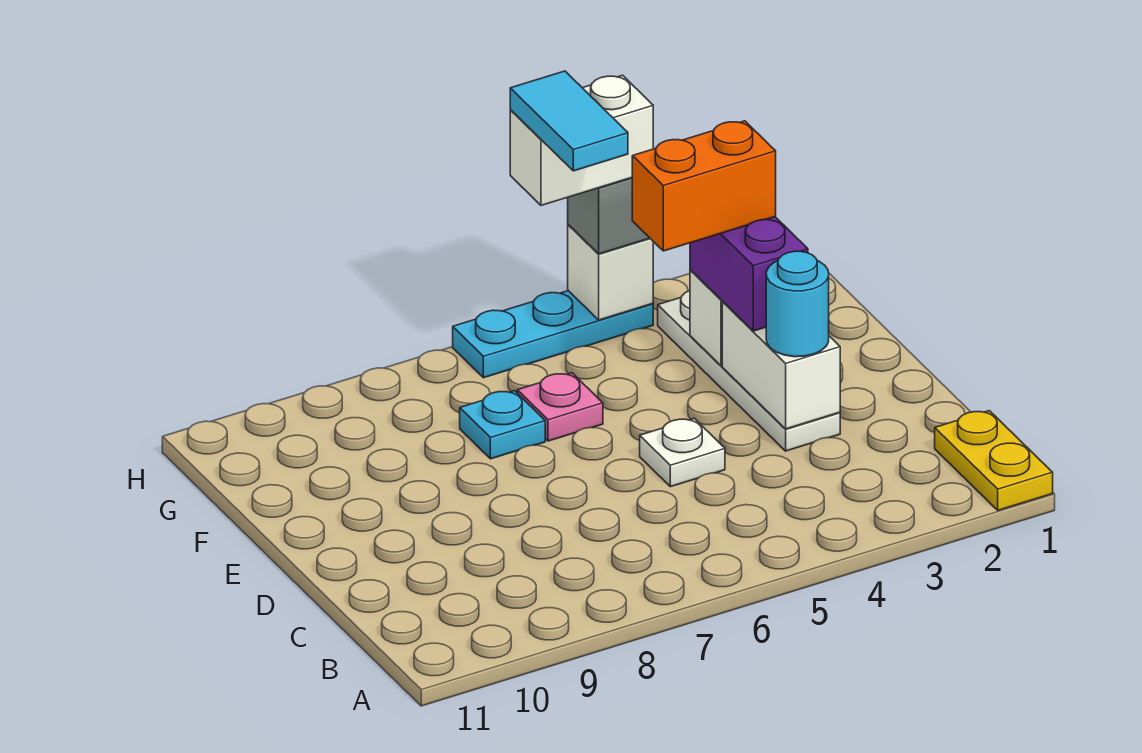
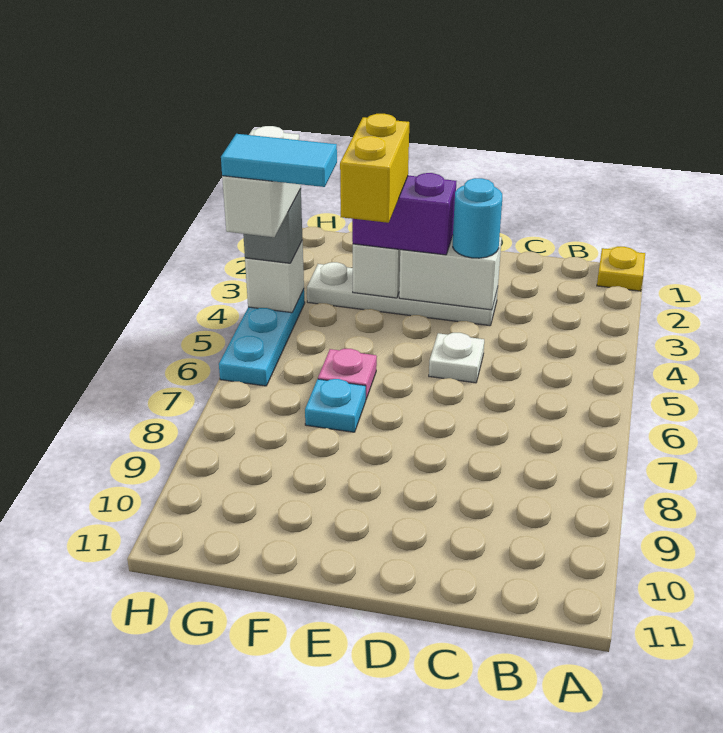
yellow 1x2 plate [935,411,1053,510] -> yellow 1x1 plate [597,247,645,291]
orange 1x2 brick [632,121,776,251] -> yellow 1x2 brick [340,114,409,223]

